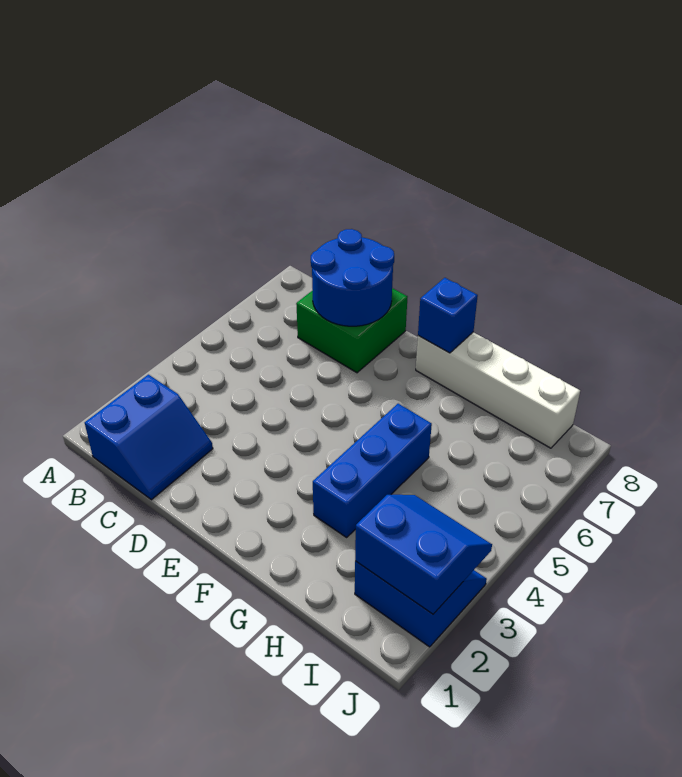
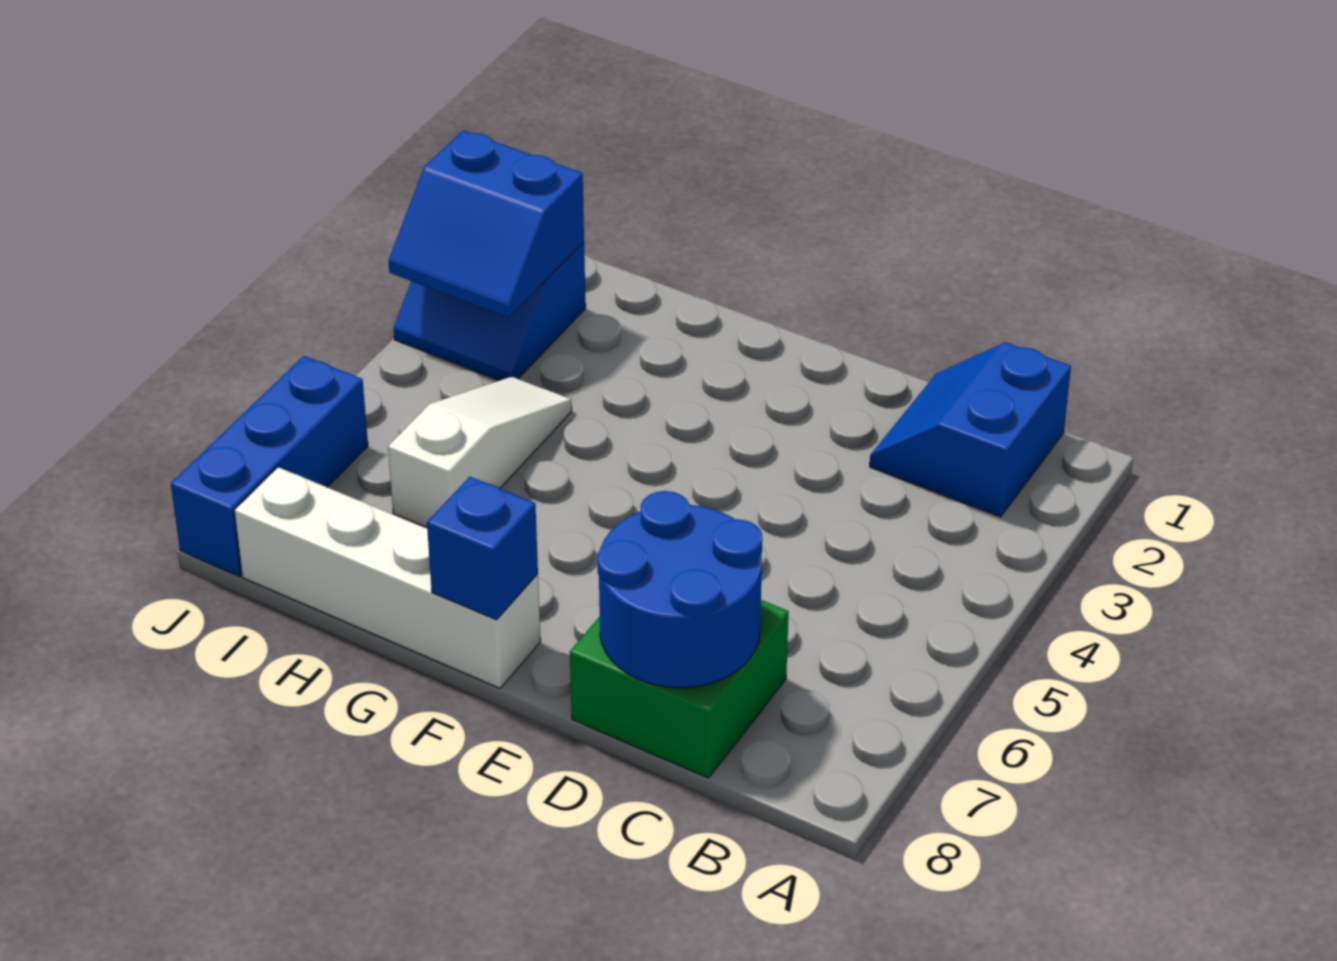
blue 1x3 brick [313,404,432,537] -> blue 1x3 brick moved to [171,356,368,576]
none -> white 1x3 slope [388,376,572,527]

